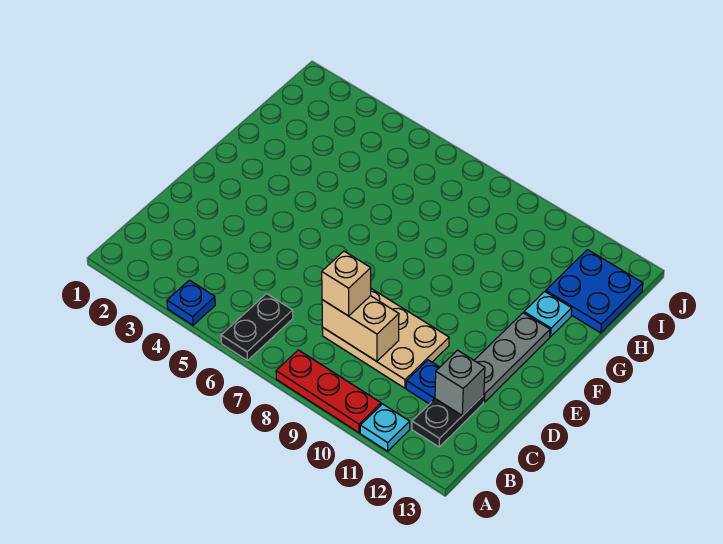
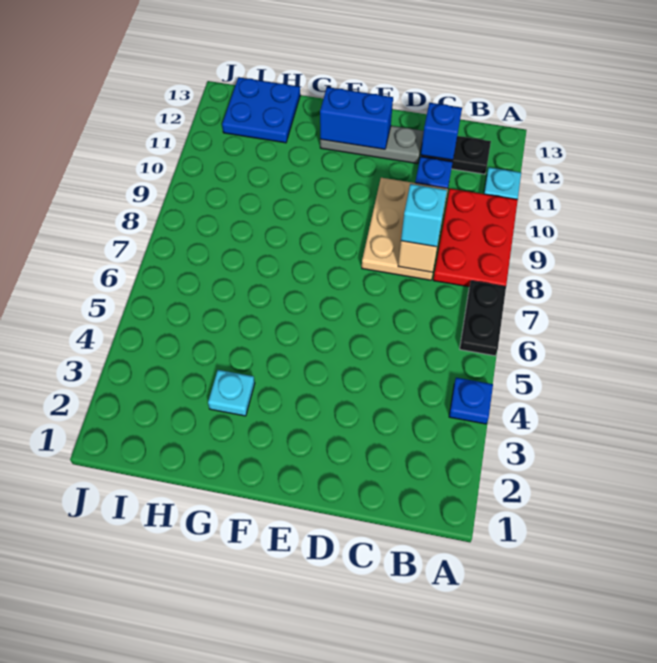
black 1x2 plate [221,294,293,361] -> black 1x2 plate turned to [460,281,506,356]
red 1x3 plate [276,350,381,433] -> red 2x3 plate [433,189,518,287]
tan 1x1 brick [322,251,371,316] -> cyan 1x1 brick [401,184,447,247]
grey 1x1 brick [435,350,485,416] -> blue 1x1 brick [421,103,462,160]
none -> blue 1x2 brick [320,87,393,149]
cyan 1x1 plate [524,292,572,337] -> cyan 1x1 plate moved to [208,370,255,416]

